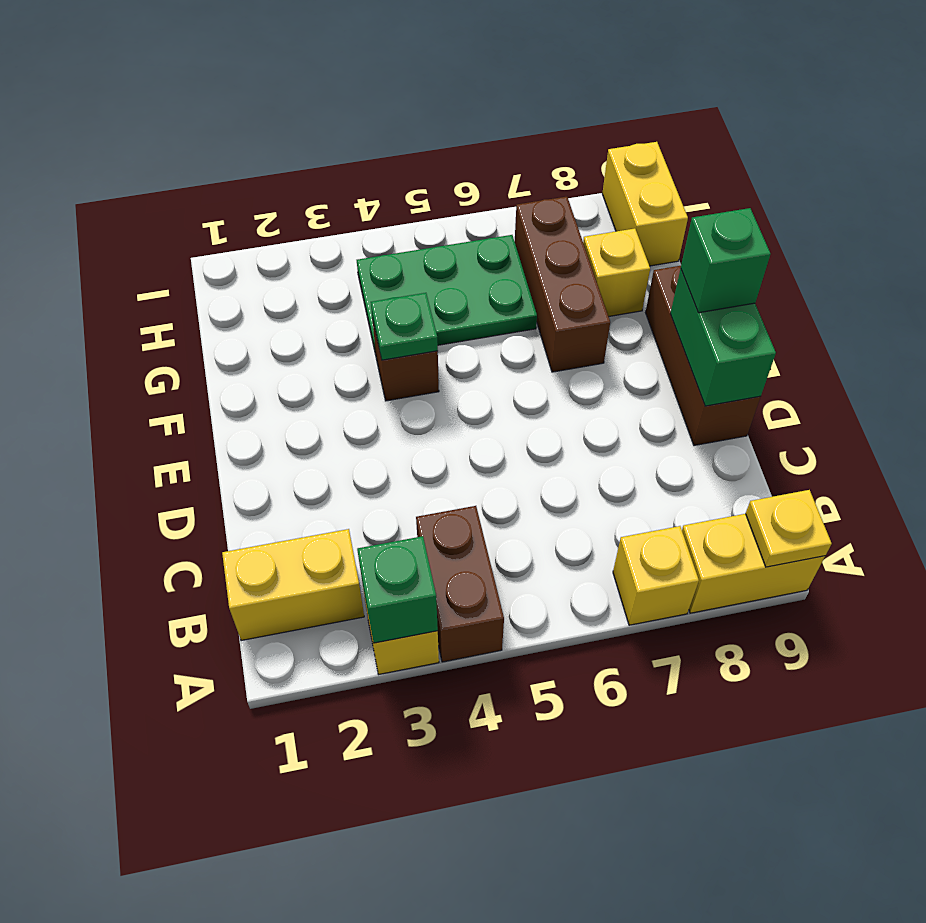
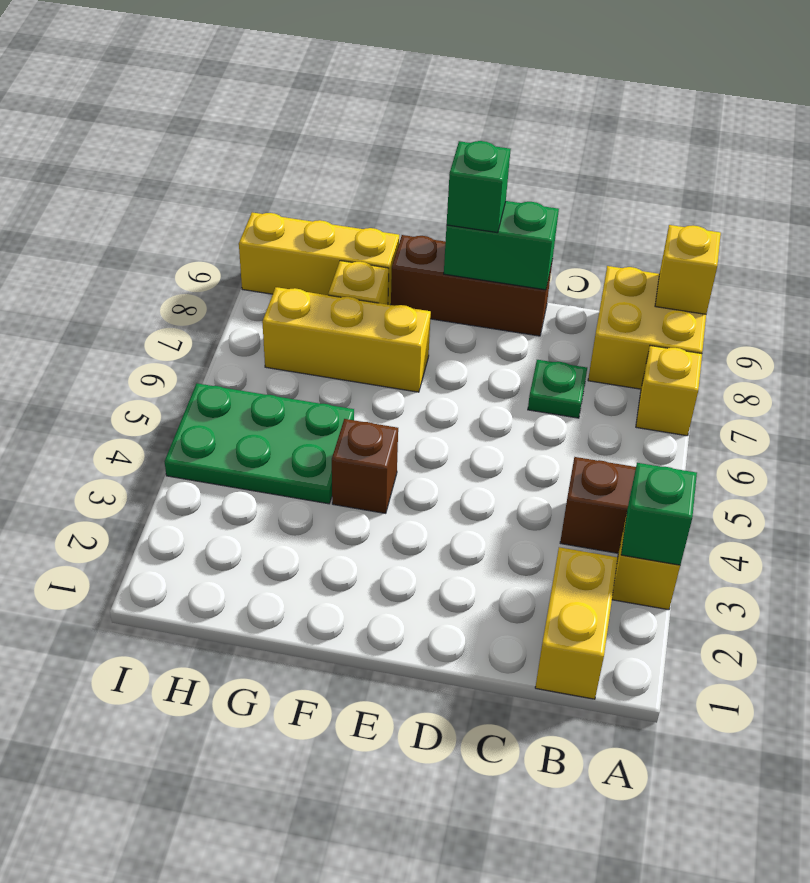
yellow 1x2 brick [682,514,825,613] -> yellow 2x2 brick [588,266,706,389]
yellow 1x1 plate [746,490,832,567] -> yellow 1x1 brick [655,225,721,314]
green 1x1 plate [371,293,438,360] -> green 1x1 plate moved to [528,360,587,418]
brown 1x3 brick [515,197,610,372] -> yellow 1x3 brick [262,287,431,392]
green 2x3 plate [357,235,537,353] -> green 2x3 plate turned to [165,383,354,504]
yellow 1x2 brick [602,142,688,266] -> yellow 1x3 brick [239,212,399,305]

